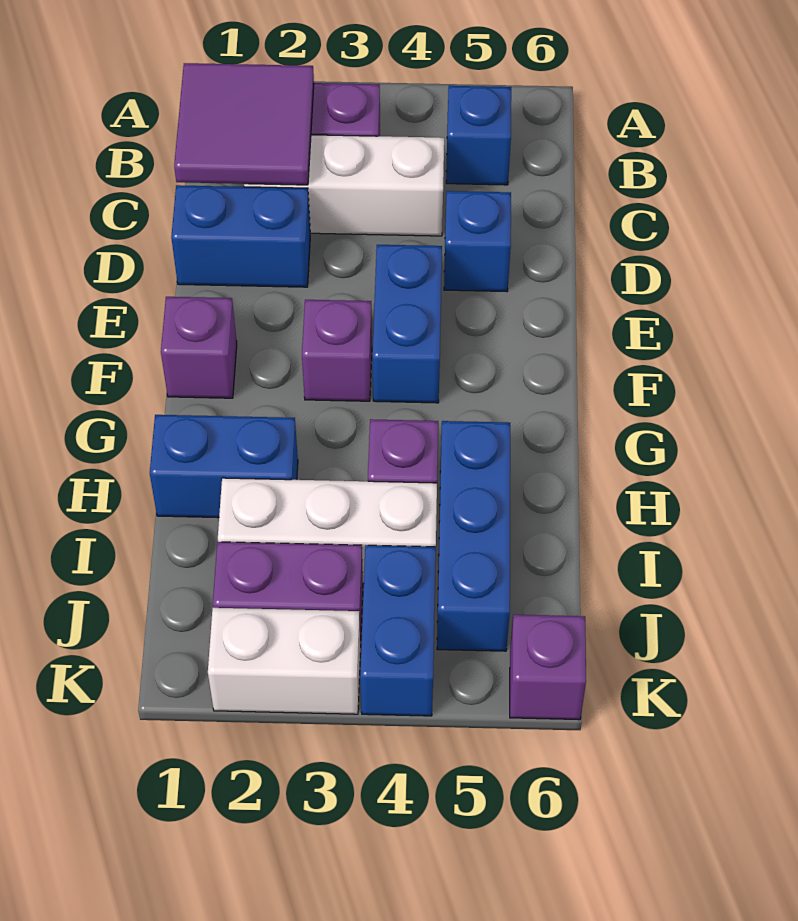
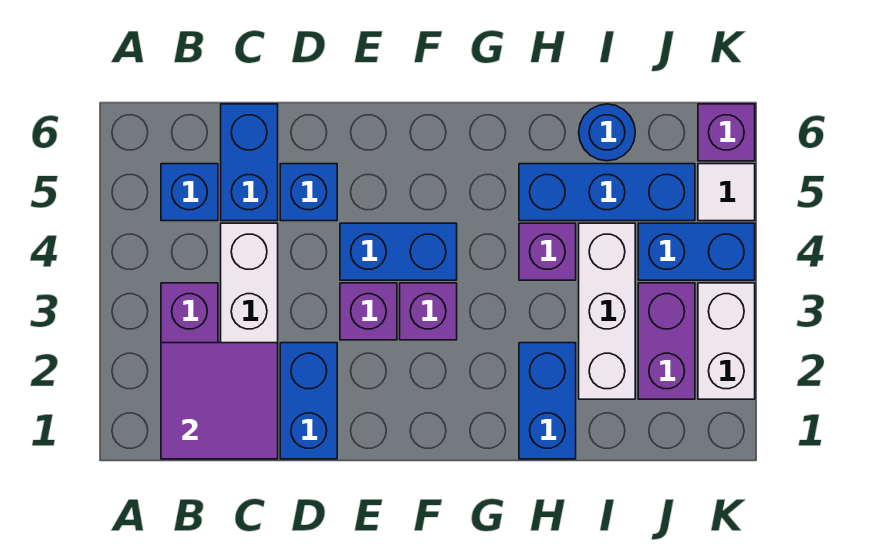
none -> blue 1x2 brick [221,104,278,221]
purple 1x1 brick [161,297,237,398] -> purple 1x1 brick moved to [340,283,397,340]
none -> blue 1x1 round brick [579,104,635,161]
none -> white 1x1 tile [698,164,755,221]

